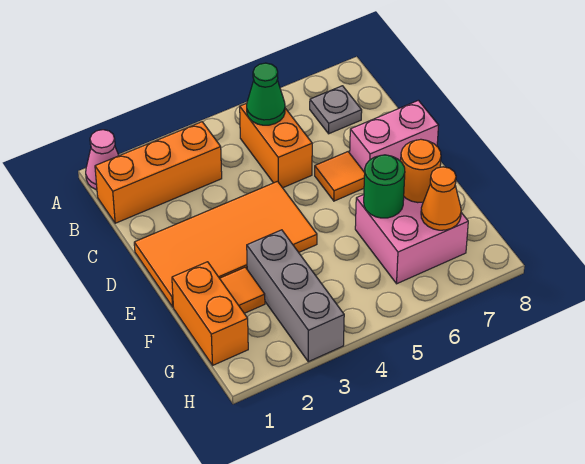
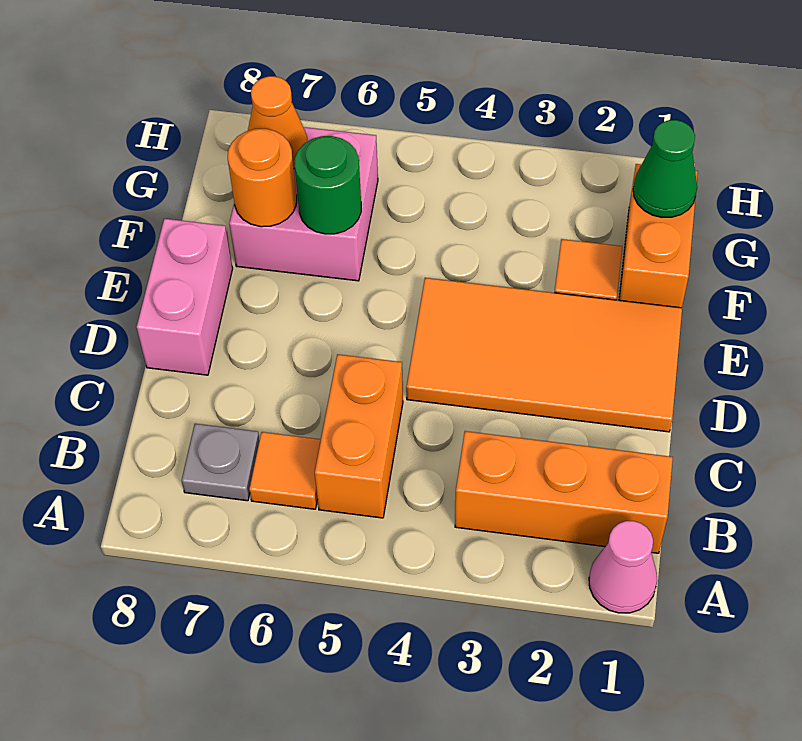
green 1x1 cone [247,63,285,125] -> green 1x1 cone moved to [633,120,697,217]
orange 1x1 tile [315,152,365,201] -> orange 1x1 tile moved to [249,432,321,509]
pink 1x2 brick [350,100,439,172] -> pink 1x2 brick turned to [137,219,233,375]
grey 1x3 brick [247,230,344,362] -> none

